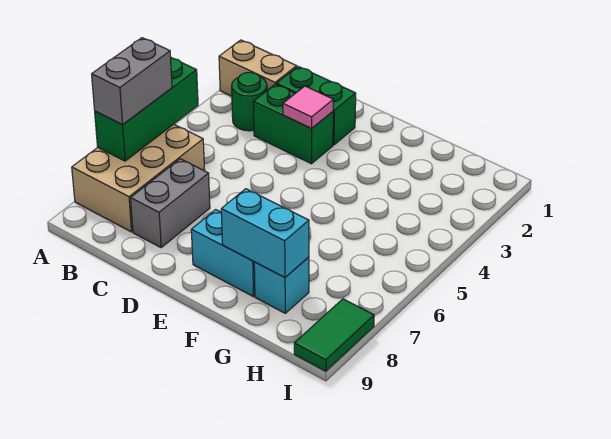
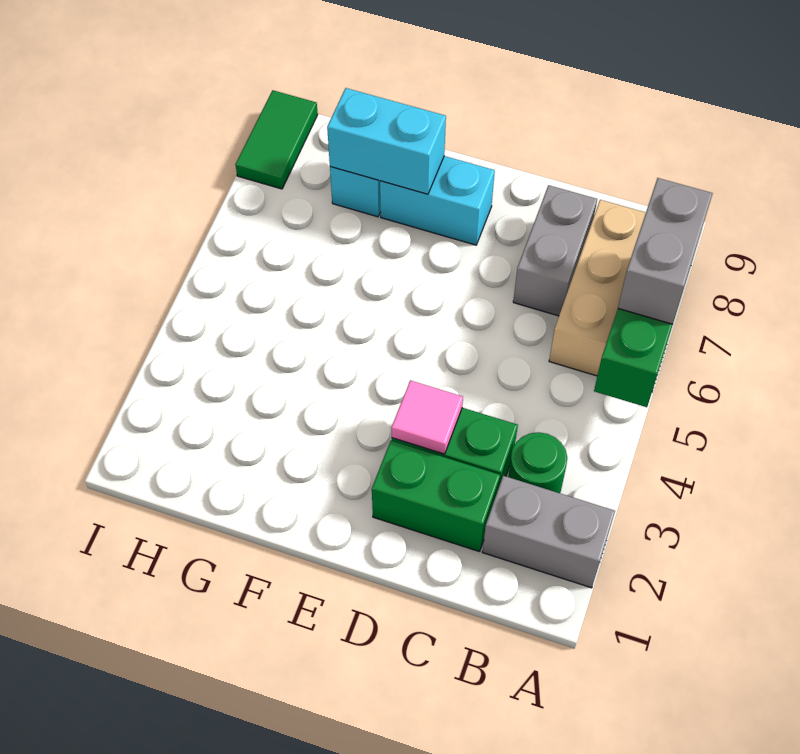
tan 1x2 brick [219,40,297,96] -> grey 1x2 brick [482,476,615,588]

